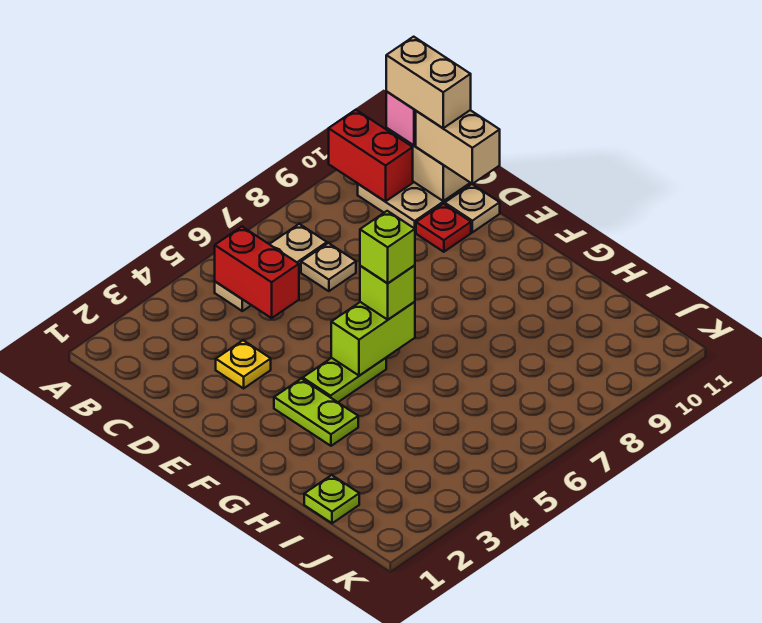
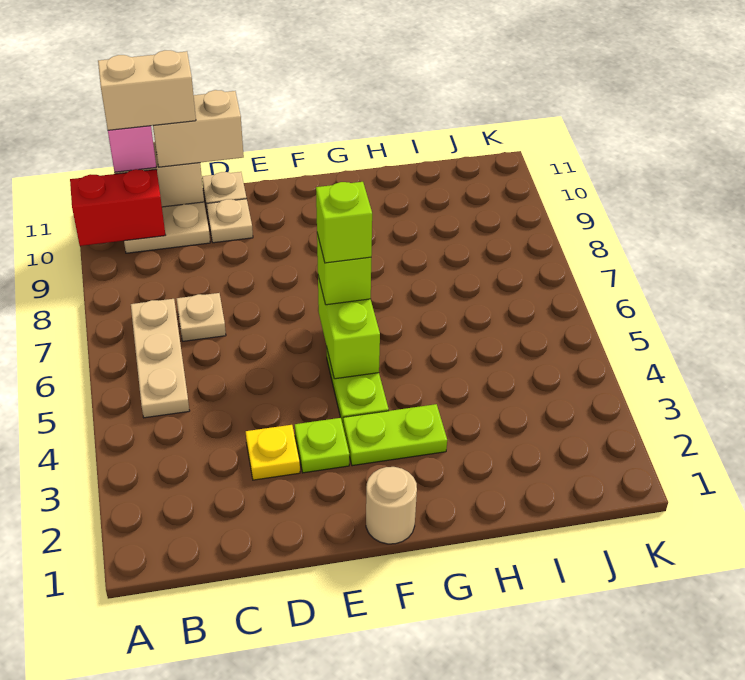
red 1x2 brick [215,227,299,318] -> none
red 1x1 plate [416,204,471,252] -> tan 1x1 plate [207,199,253,243]
none -> tan 1x1 round brick [366,467,417,544]
lime 1x1 plate [304,475,359,523] -> lime 1x1 plate moved to [295,418,349,473]

